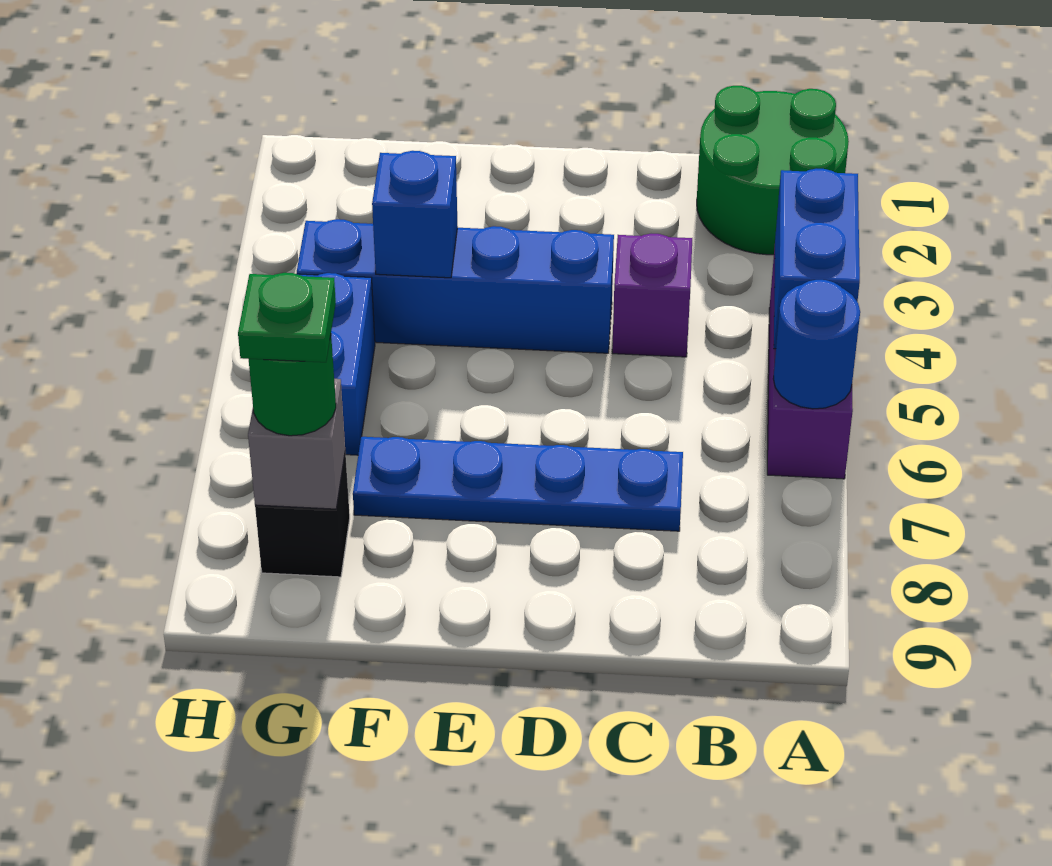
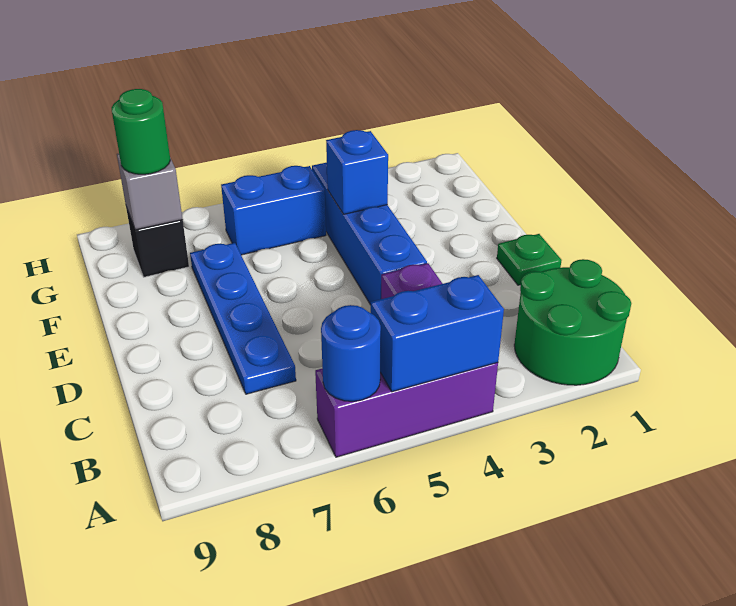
green 1x1 plate [238,273,336,362] -> green 1x1 plate moved to [497,234,562,285]

